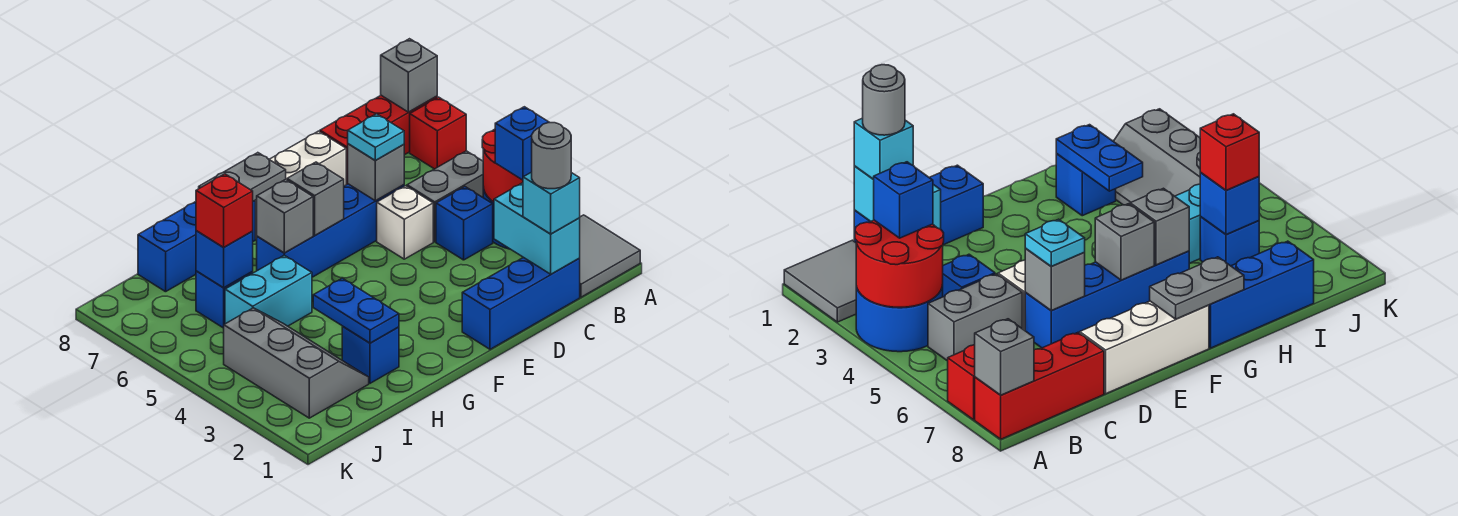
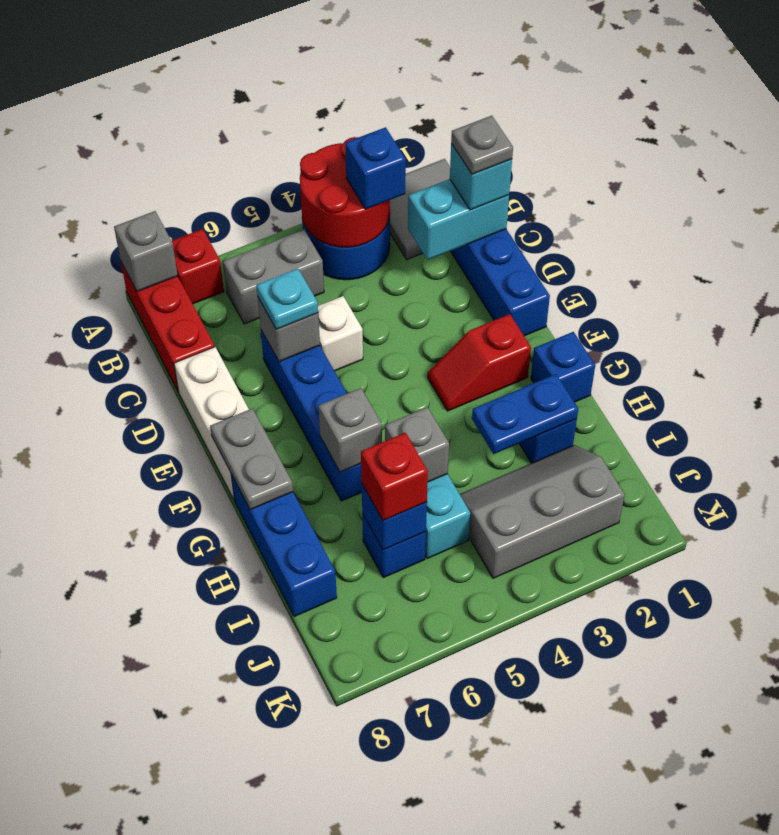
grey 1x2 brick [407,151,483,242] -> grey 1x2 brick turned to [223,230,324,324]
grey 1x1 round brick [532,123,571,189] -> grey 1x1 plate [451,116,513,174]
blue 1x1 brick [436,187,493,260] -> blue 1x1 brick moved to [531,332,595,402]
none -> red 1x2 slope [428,314,531,411]
grey 1x1 brick [287,162,344,235] -> grey 1x1 brick moved to [385,407,449,482]

